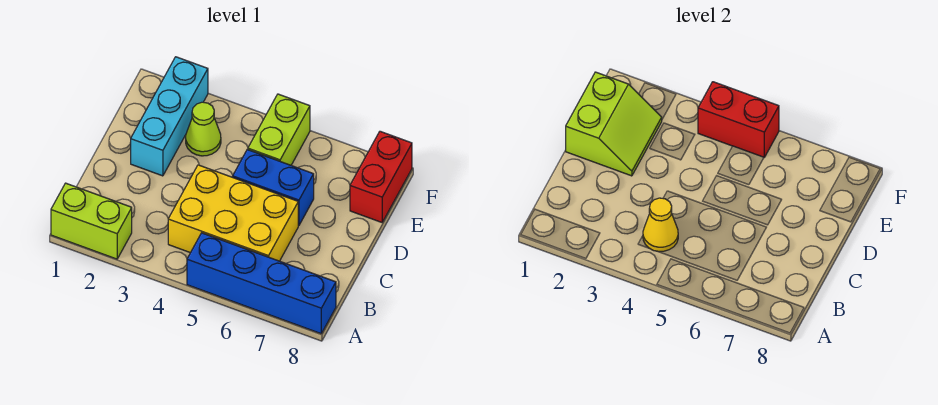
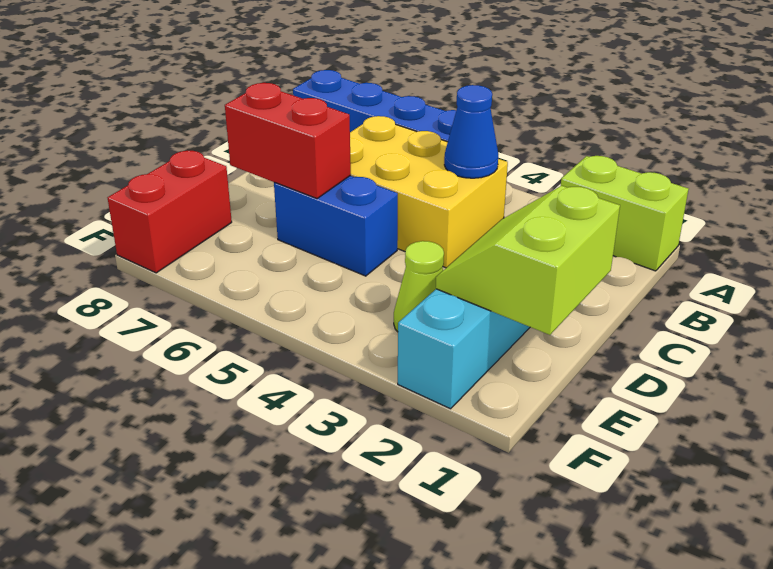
yellow 1x1 cone [643,198,678,251] -> blue 1x1 cone [444,85,498,178]
lime 1x2 brick [248,94,310,165] -> none
red 1x2 brick [698,82,779,157] -> red 1x2 brick moved to [225,83,351,198]

